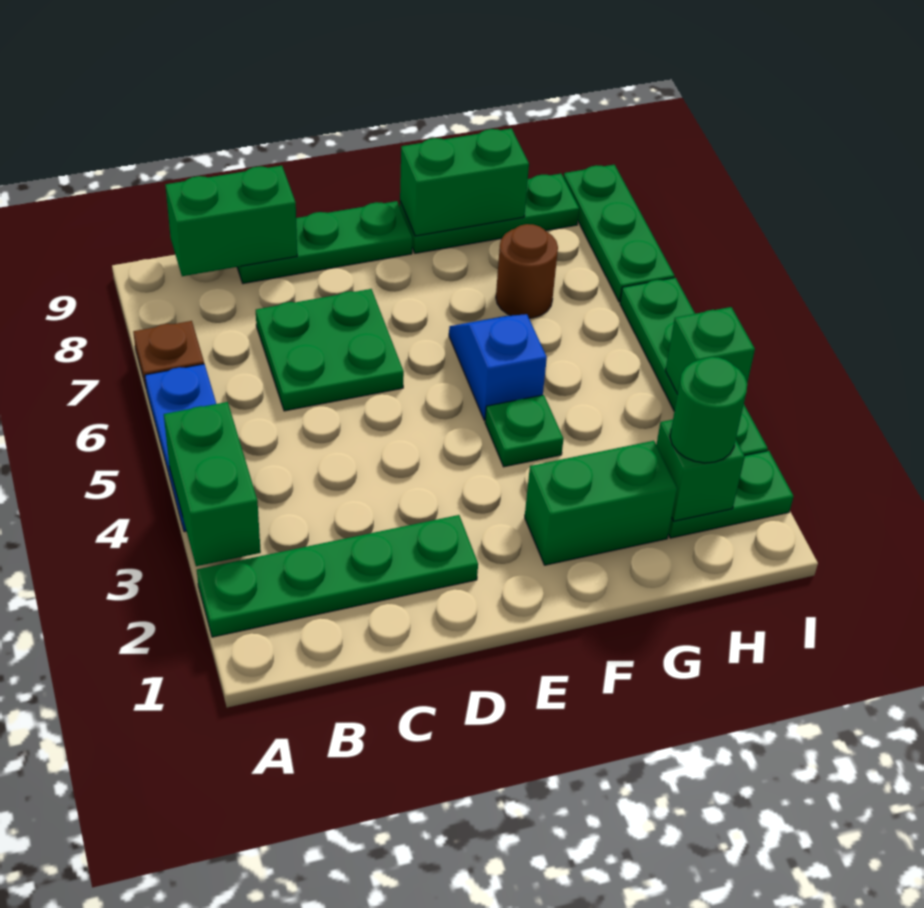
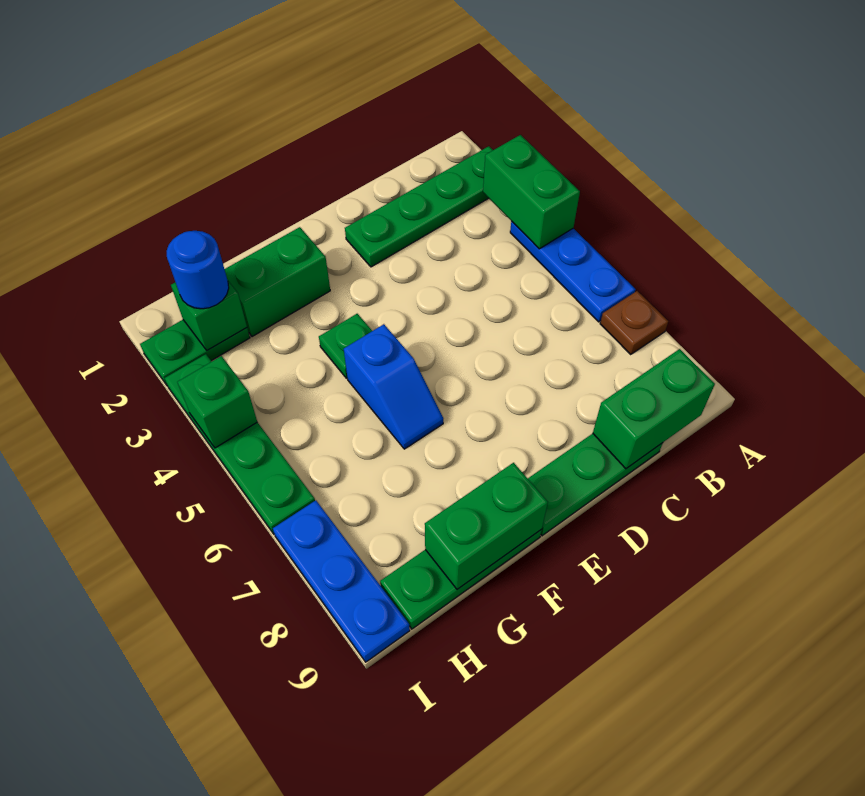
green 2x2 plate [256,289,404,411] -> none
brown 1x1 round brick [496,224,558,318] -> none
green 1x1 round brick [670,357,747,463] -> blue 1x1 round brick [167,231,229,309]
green 1x3 plate [564,165,674,302] -> blue 1x3 plate [273,500,410,662]

